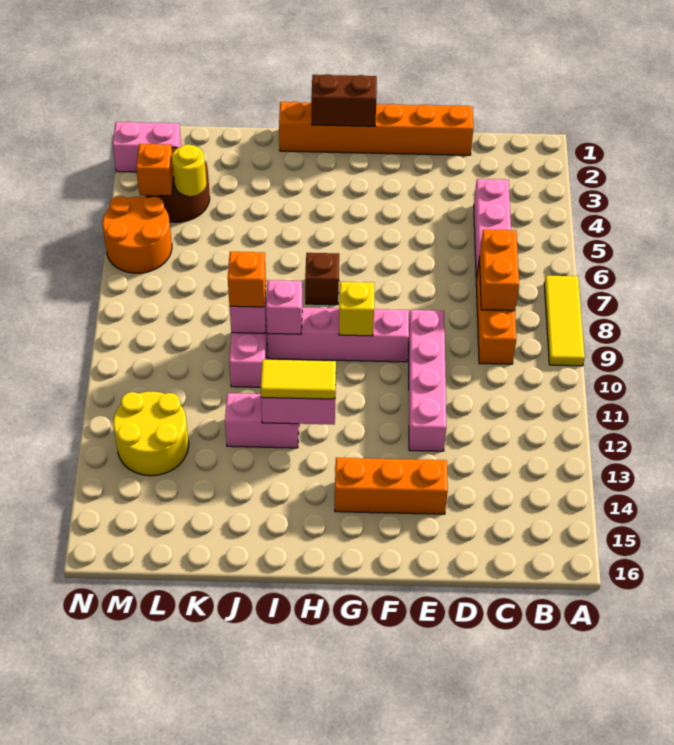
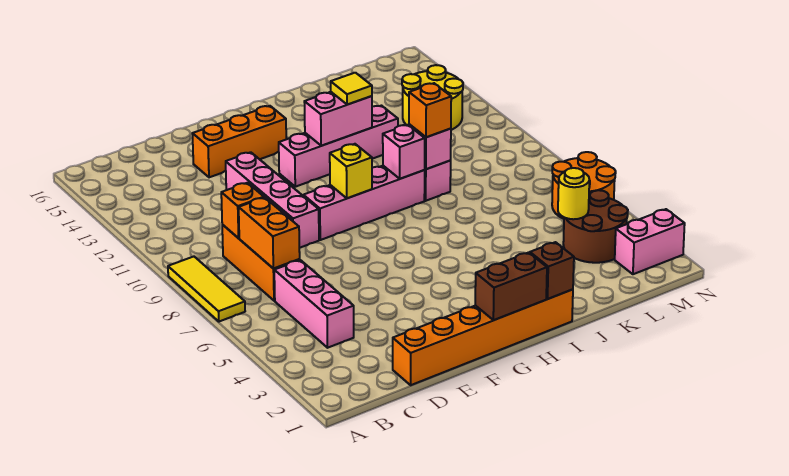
brown 1x1 brick [305,253,339,305] -> brown 1x1 brick moved to [530,242,574,299]
yellow 1x2 tile [261,360,336,399] -> yellow 1x1 tile [331,73,372,105]
pink 1x2 brick [225,393,299,448] -> pink 1x4 brick [279,106,398,187]
orange 1x1 brick [136,144,174,196] -> orange 1x1 brick moved to [221,183,264,238]

